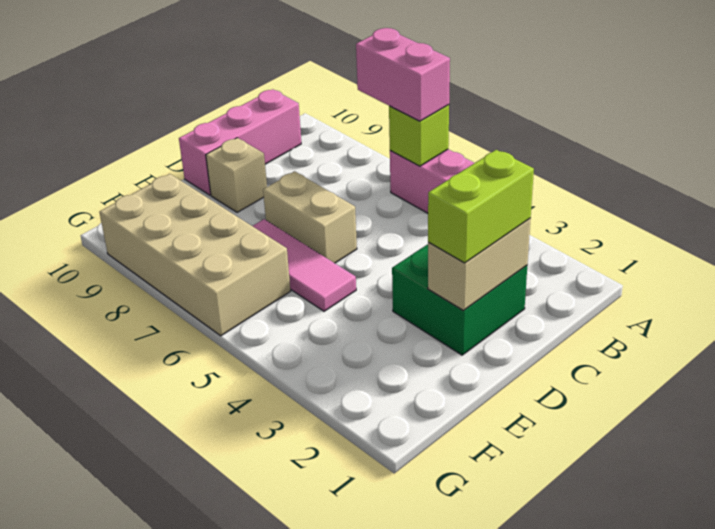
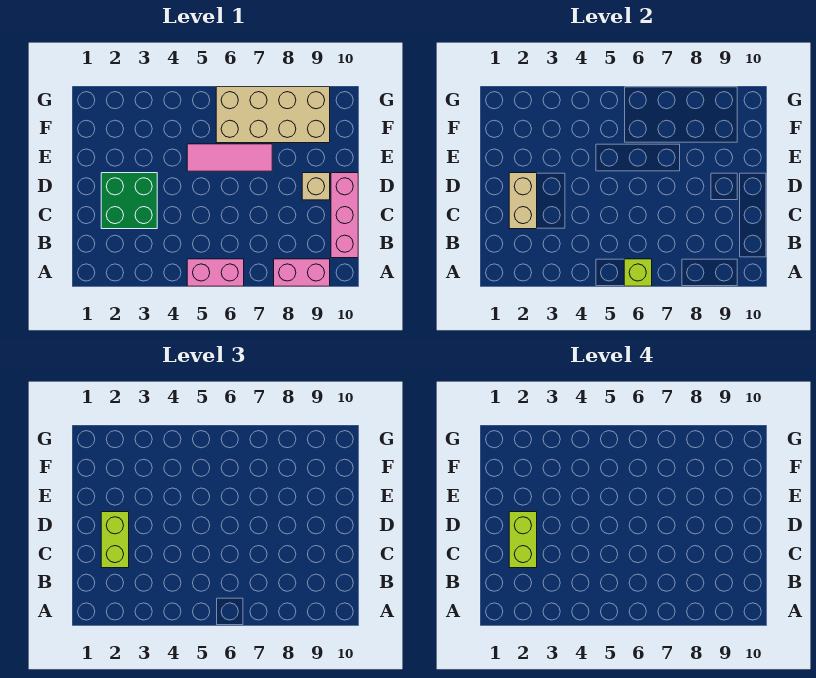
pink 1x2 brick [356,28,450,121] -> pink 1x2 brick moved to [274,259,330,286]
none -> lime 1x2 brick [509,512,537,568]
tan 1x2 brick [263,171,357,263] -> none

